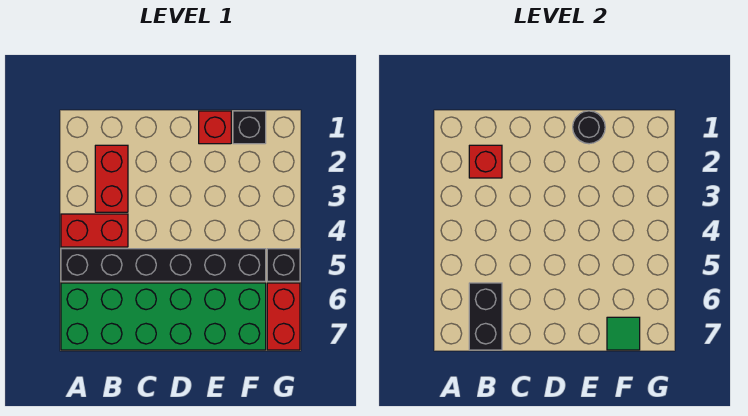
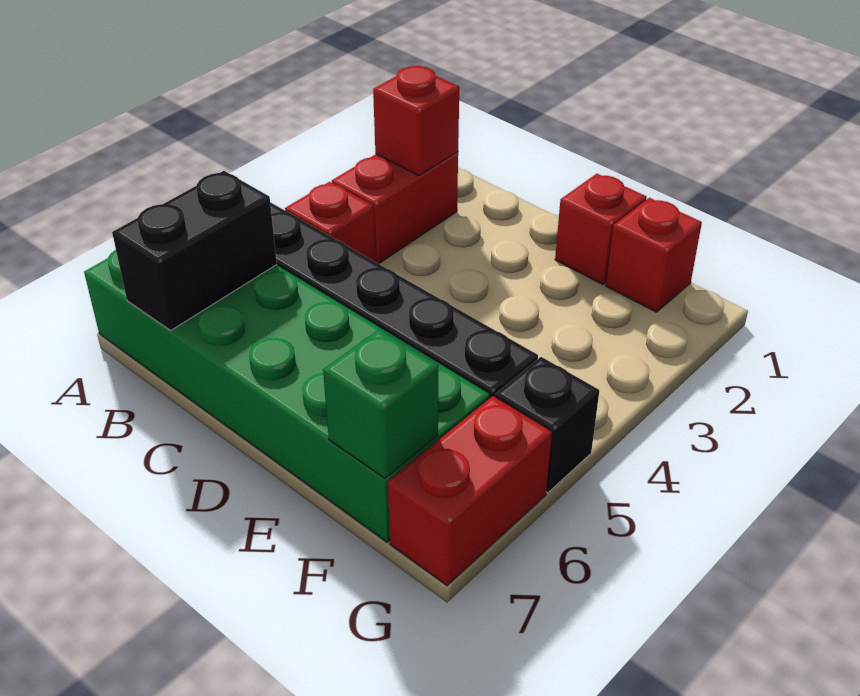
red 1x2 brick [61,214,128,247] -> red 1x1 brick [285,182,375,262]
black 1x1 round brick [573,111,605,144] -> none
black 1x1 brick [233,111,266,144] -> red 1x1 brick [606,198,702,312]
green 1x1 tile [607,317,640,350] -> green 1x1 brick [323,329,439,478]

